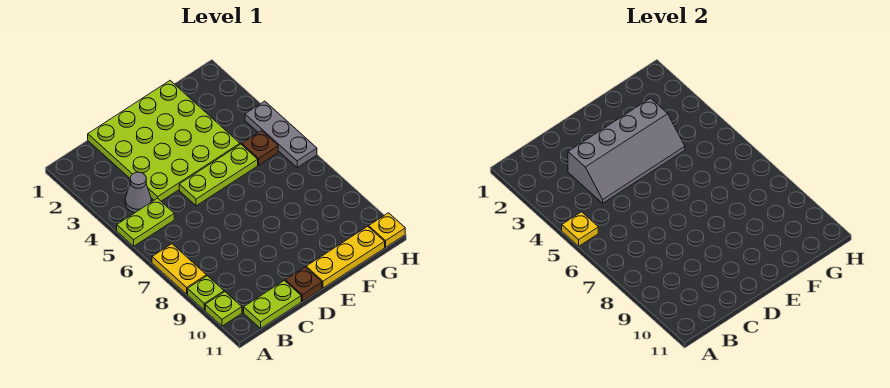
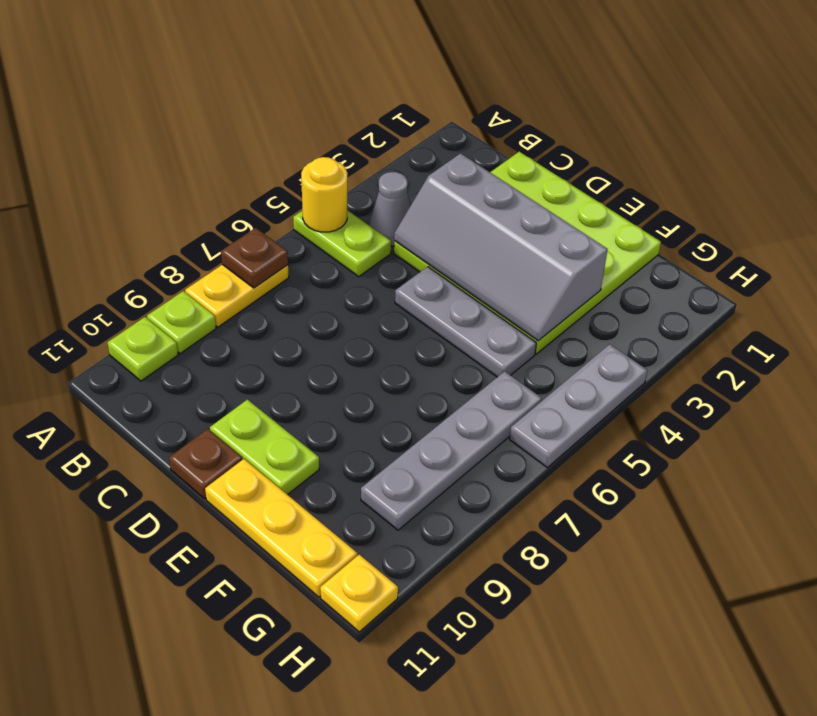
yellow 1x1 plate [562,212,598,246] -> yellow 1x1 round brick [301,157,347,232]
lime 1x2 plate [244,280,301,328] -> lime 1x2 plate moved to [210,400,319,495]
lime 1x3 plate [179,144,258,206] -> grey 1x3 plate [395,267,536,377]
brown 1x1 plate [242,131,278,165] -> brown 1x1 plate moved to [221,228,288,288]
none -> grey 1x4 plate [361,371,542,530]

